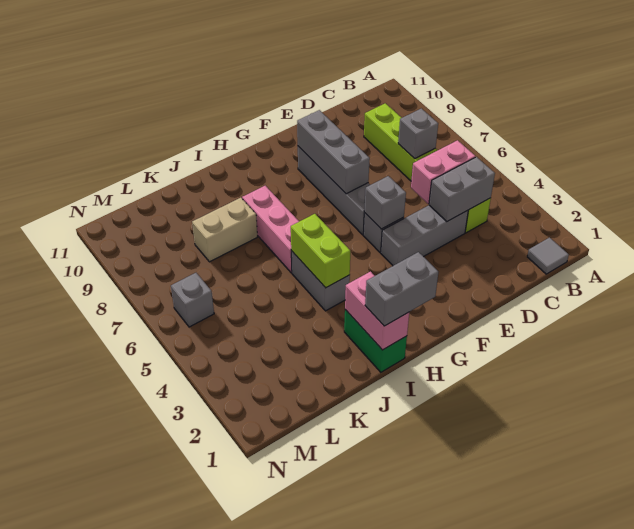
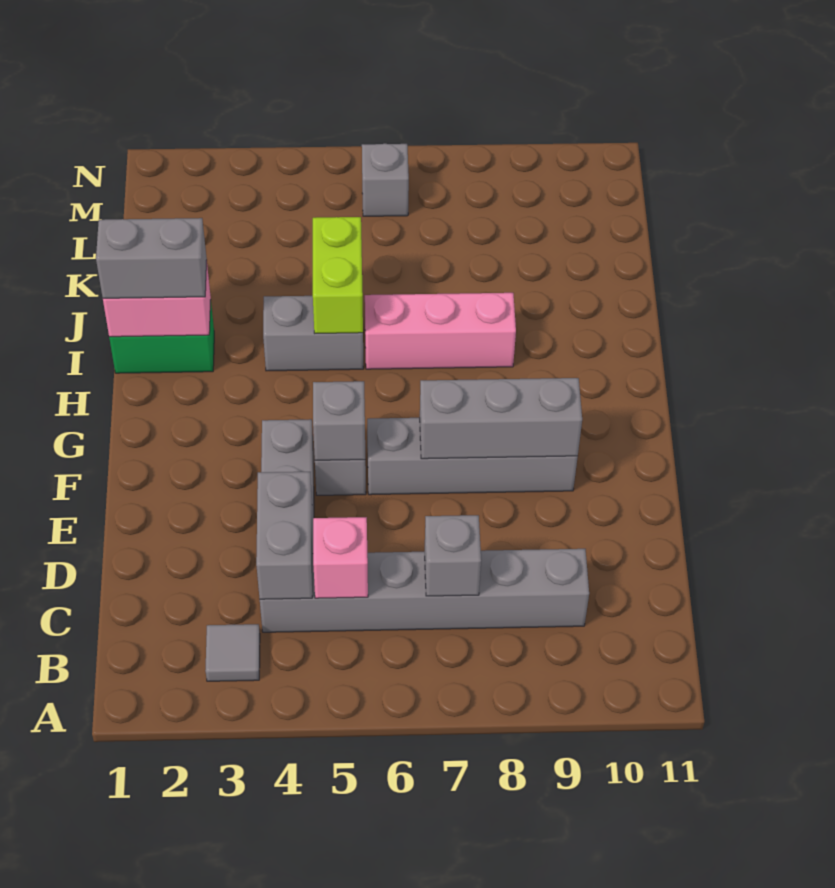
grey 1x1 tile [527,238,569,274] -> grey 1x1 tile moved to [205,624,260,681]
lime 1x6 brick [364,103,491,233] -> grey 1x6 brick [260,549,589,632]
pink 1x2 brick [411,140,476,204] -> pink 1x1 brick [313,517,368,598]
grey 1x2 brick [365,252,438,326] -> grey 1x2 brick turned to [96,218,207,298]
lime 1x2 brick [291,214,350,288] -> lime 1x2 brick turned to [313,217,363,333]
tan 1x2 brick [192,198,257,262] -> none

